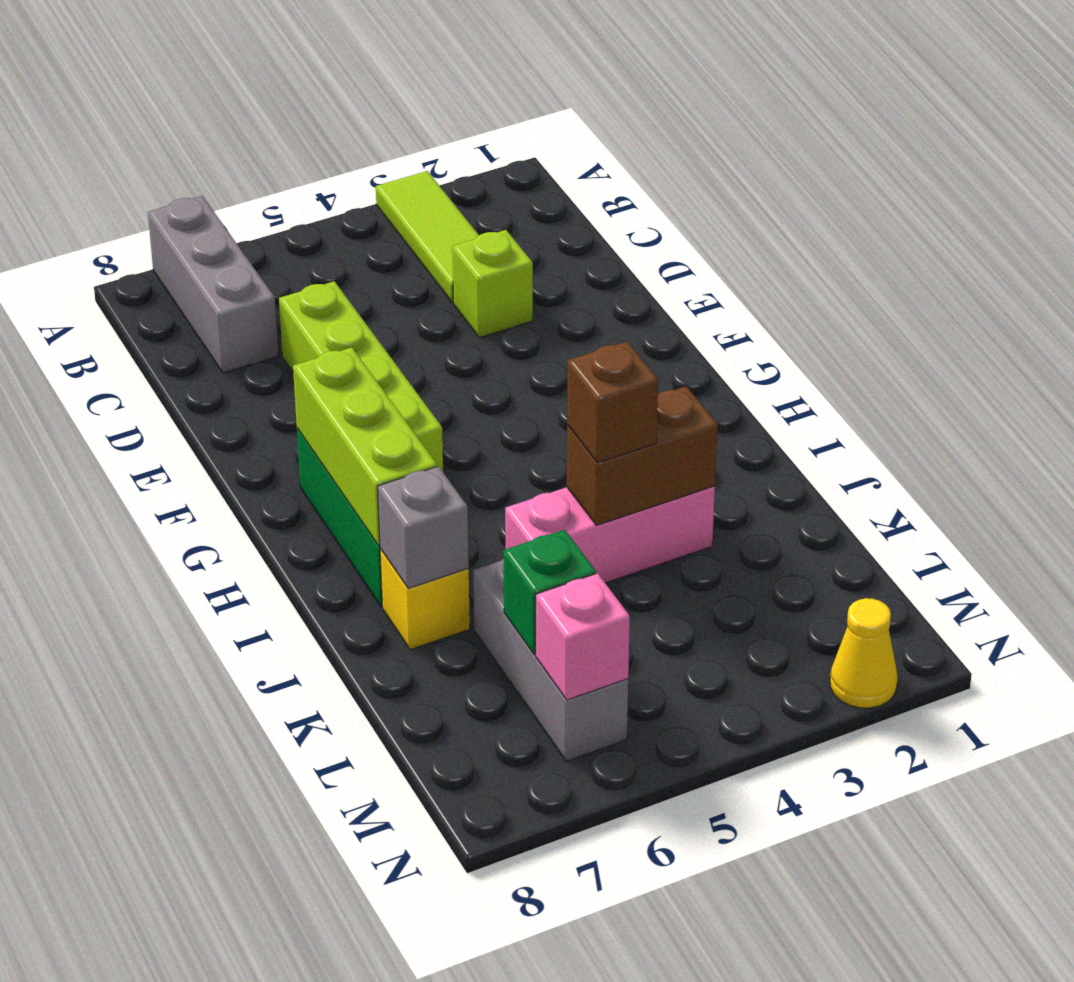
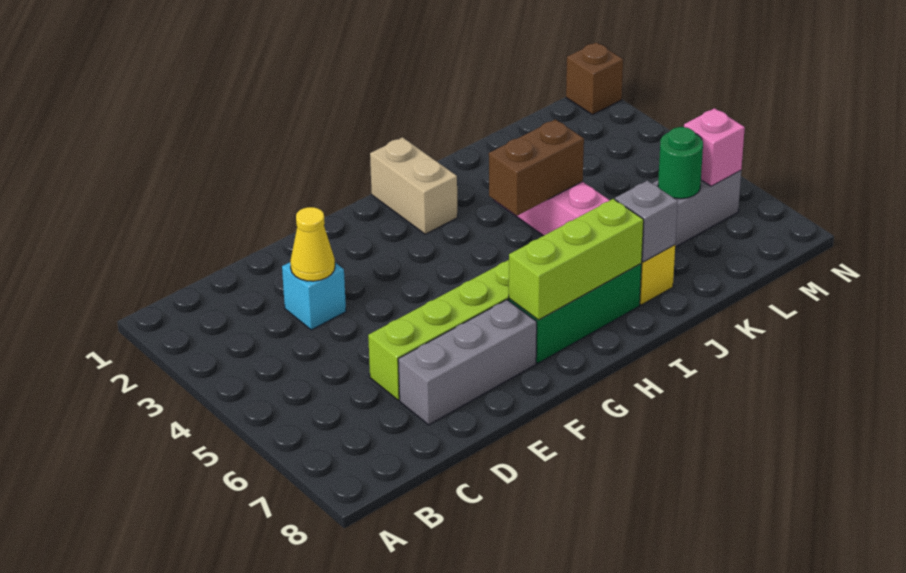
lime 1x3 tile [376,171,479,303] -> none
grey 1x3 brick [148,196,278,373] -> grey 1x3 brick moved to [398,300,537,425]
lime 1x1 brick [452,230,533,338] -> cyan 1x1 brick [282,262,346,330]
none -> tan 1x2 brick [370,137,458,234]
brown 1x2 brick [567,386,718,525] -> brown 1x2 brick turned to [489,119,584,216]
brown 1x1 brick [567,342,658,463] -> brown 1x1 brick moved to [566,42,623,115]
green 1x1 brick [503,530,596,655] -> green 1x1 round brick [658,127,703,199]
yellow 1x1 cone [830,598,898,708] -> yellow 1x1 cone moved to [290,207,335,281]

